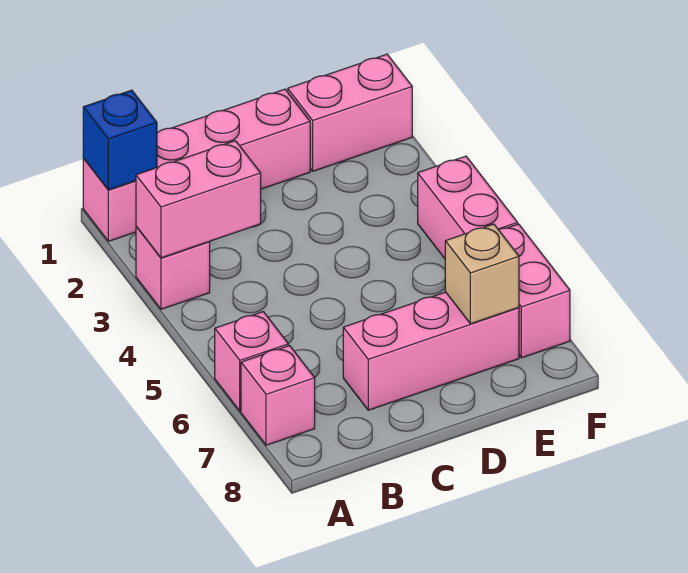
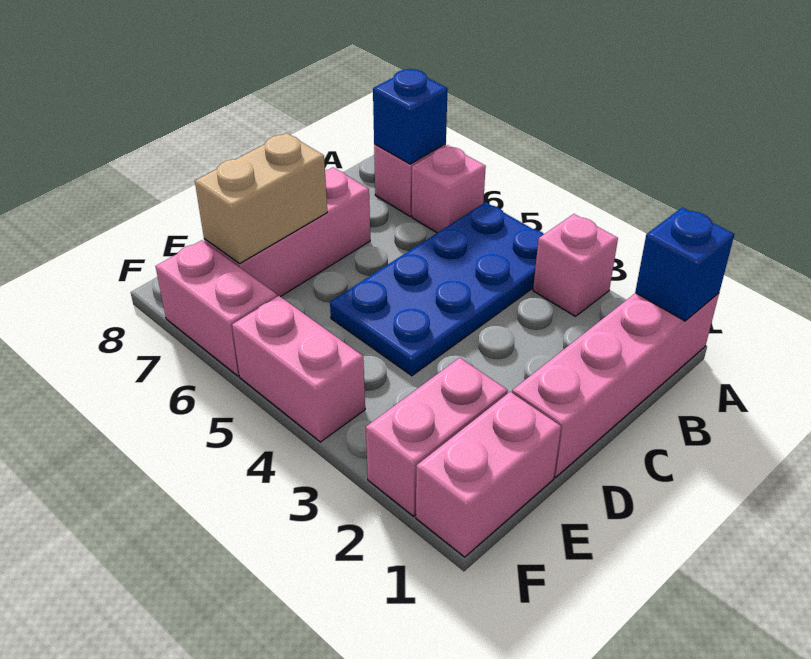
pink 1x2 brick [136,141,261,258] -> pink 1x2 brick moved to [366,358,508,516]
none -> blue 2x4 plate [330,202,544,376]
none -> blue 1x1 brick [373,69,448,164]
tan 1x1 brick [445,224,519,324] -> tan 1x2 brick [195,133,327,264]

